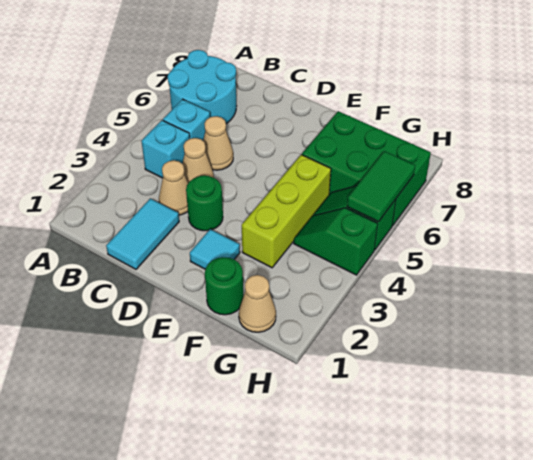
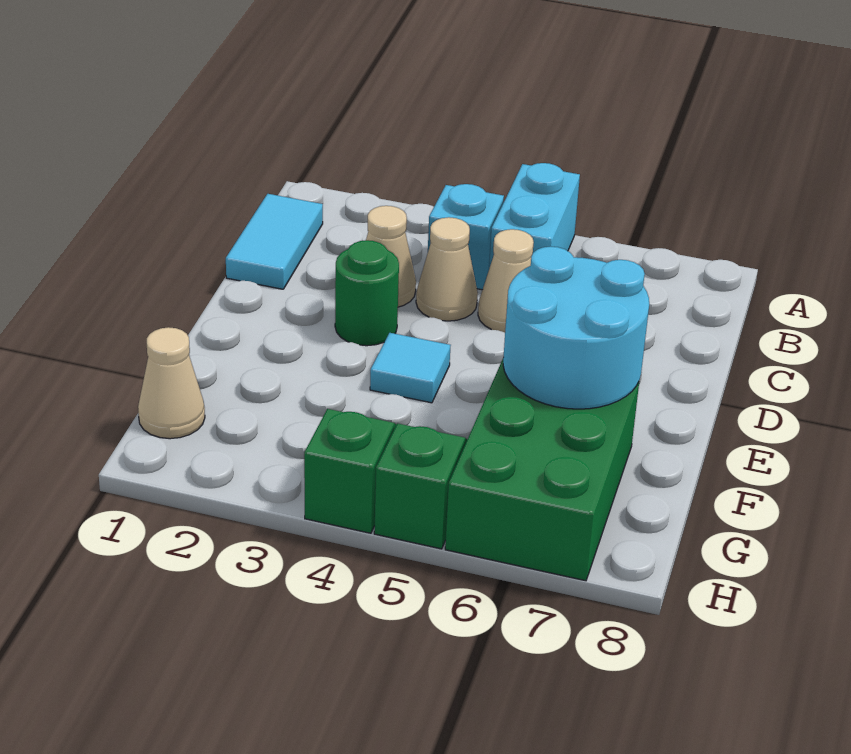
cyan 2x2 round brick [168,50,236,124] -> cyan 2x2 round brick moved to [503,246,649,409]
cyan 1x1 brick [163,99,210,141] -> cyan 1x2 brick [489,163,580,268]
cyan 1x2 tile [106,198,179,269] -> cyan 1x2 tile turned to [226,194,323,289]
cyan 1x1 tile [190,229,240,269] -> cyan 1x1 tile moved to [370,333,451,403]
green 1x1 round brick [205,257,243,315] -> none
lime 1x3 brick [242,154,331,268] -> none
green 1x2 tile [347,151,415,222] -> none

